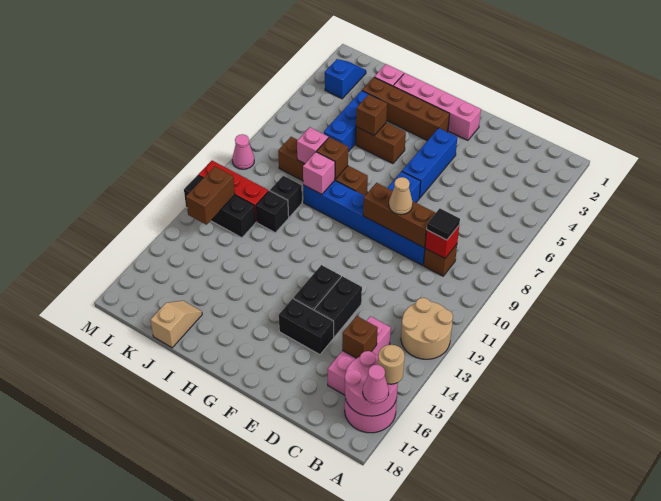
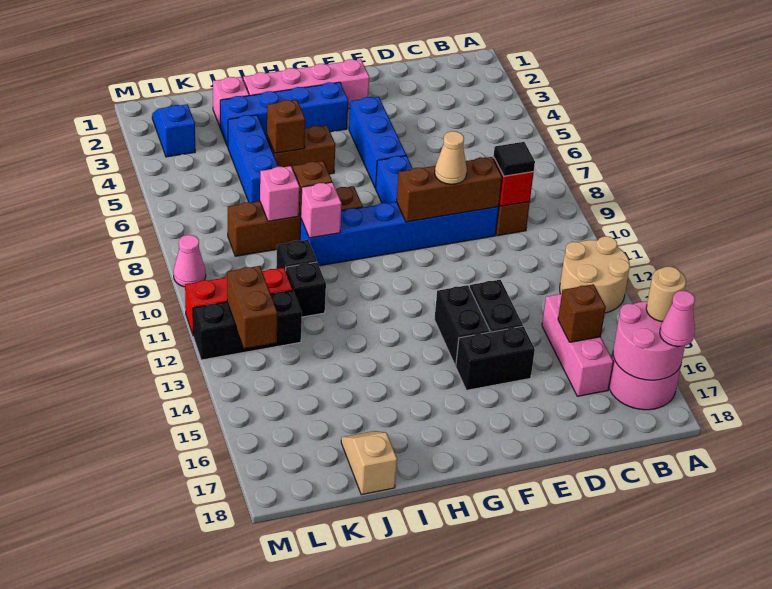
brown 1x4 brick [362,77,450,141] -> blue 1x4 brick [220,82,348,147]

